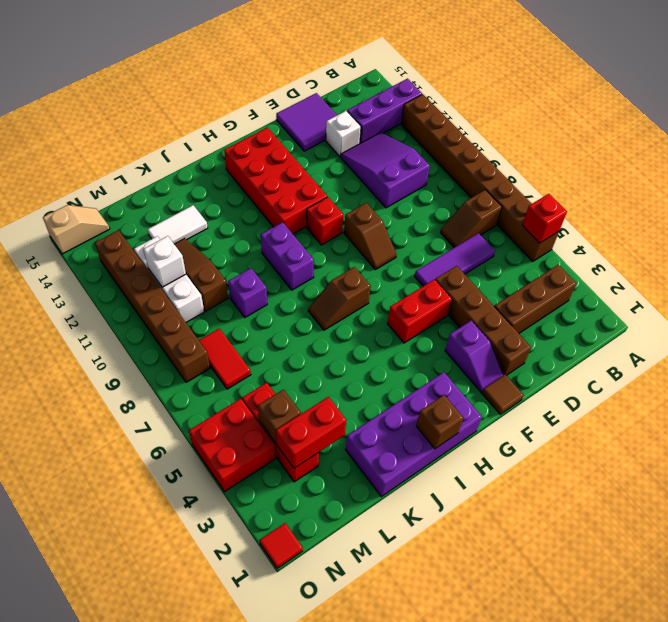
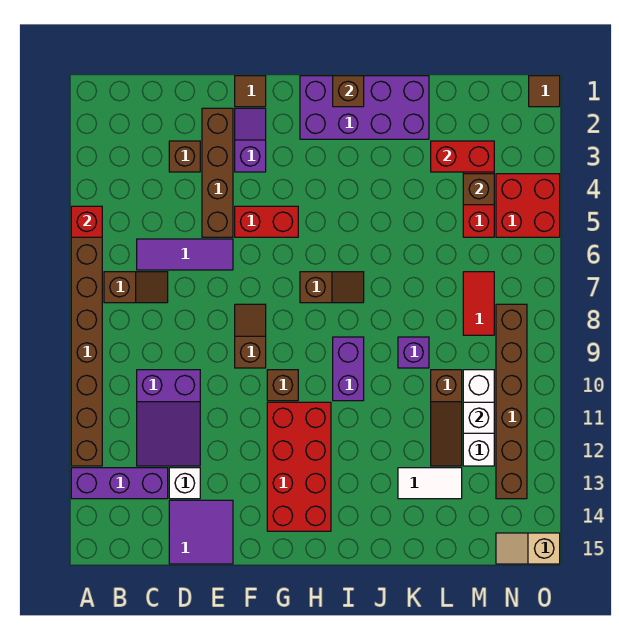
brown 1x3 brick [494,265,576,333] -> brown 1x1 brick [169,141,200,172]
red 1x1 brick [307,197,343,245] -> brown 1x1 brick [267,370,298,401]
red 1x1 tile [260,523,303,569] -> brown 1x1 tile [529,76,560,107]

